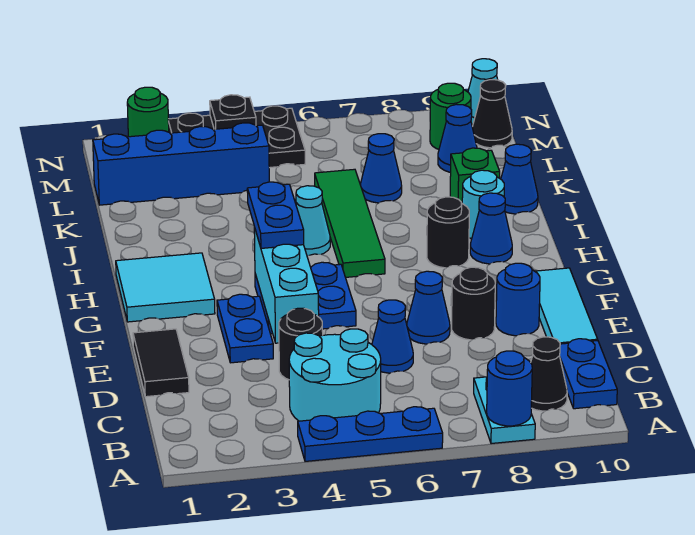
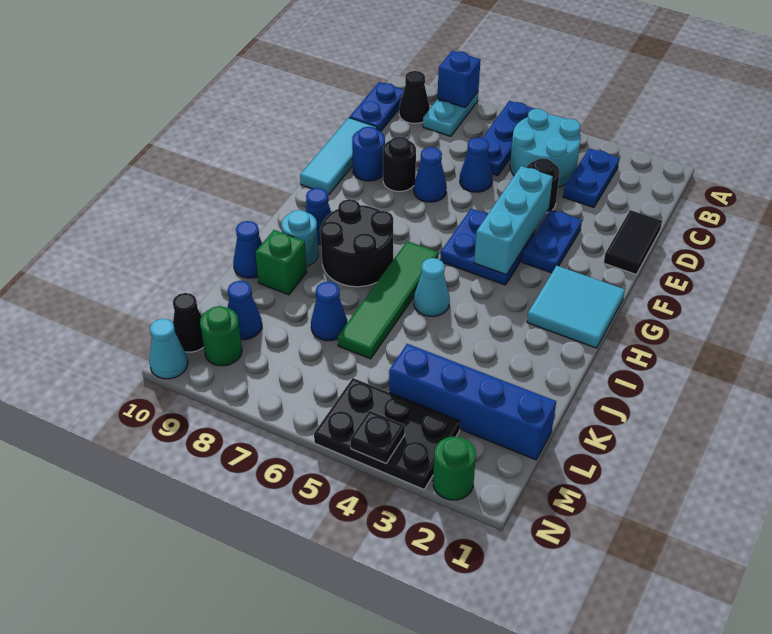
blue 1x3 plate [298,407,443,461] -> blue 1x3 plate turned to [483,101,535,176]
blue 1x1 round brick [487,351,532,426] -> blue 1x1 brick [437,51,481,108]
blue 1x2 plate [247,182,304,248] -> blue 1x2 plate moved to [563,148,619,207]
black 1x1 round brick [427,197,469,268] -> black 2x2 round brick [320,199,393,287]

